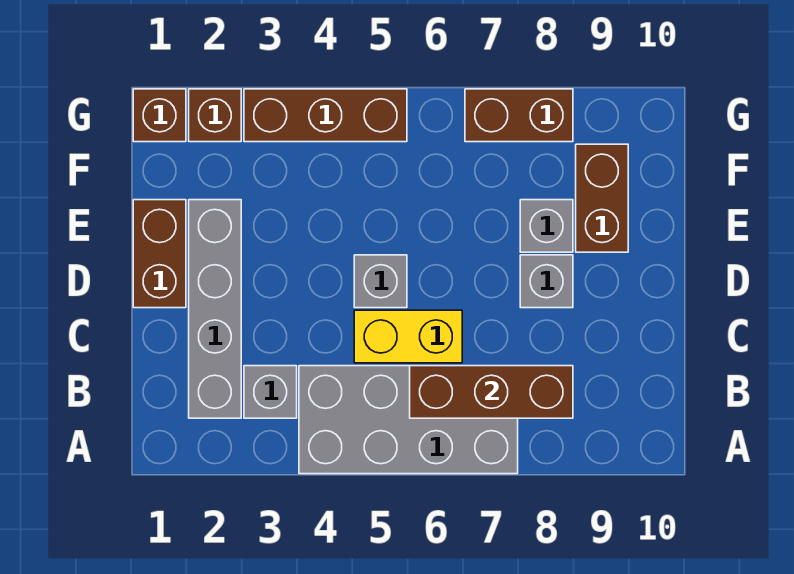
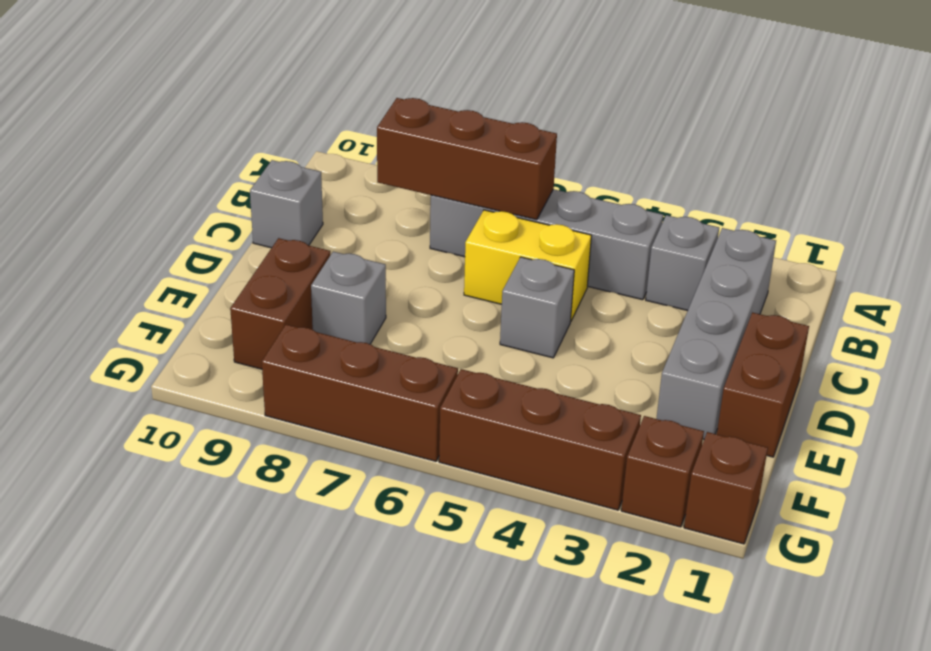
grey 2x4 brick [299,366,518,474] -> grey 1x4 brick [430,189,663,300]
grey 1x1 brick [520,255,573,308] -> grey 1x1 brick moved to [250,160,323,248]
brown 1x2 brick [465,89,573,142] -> brown 1x3 brick [262,324,458,461]

